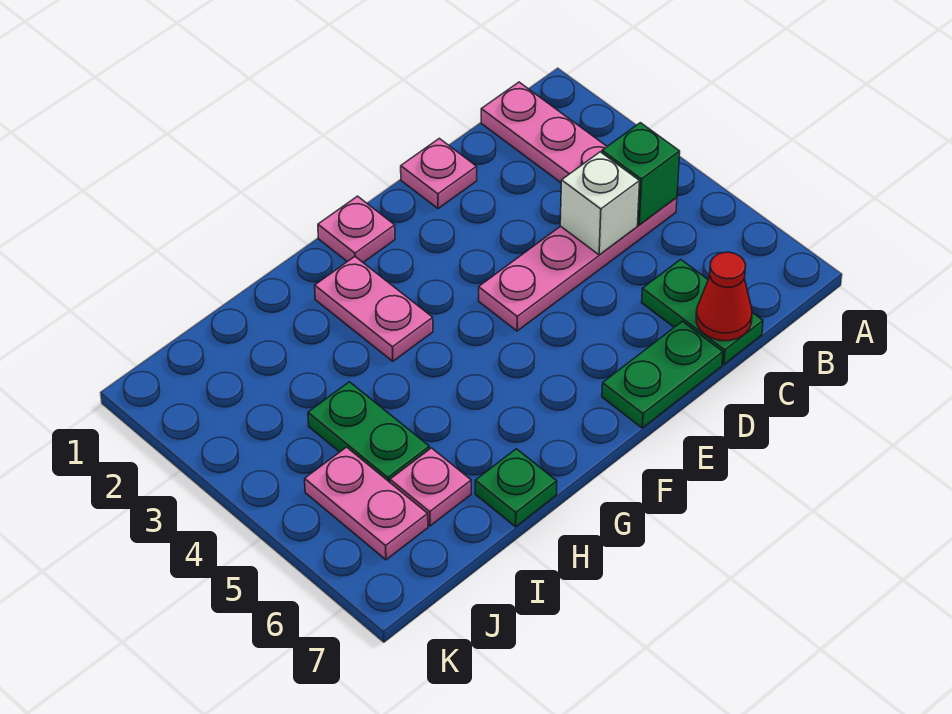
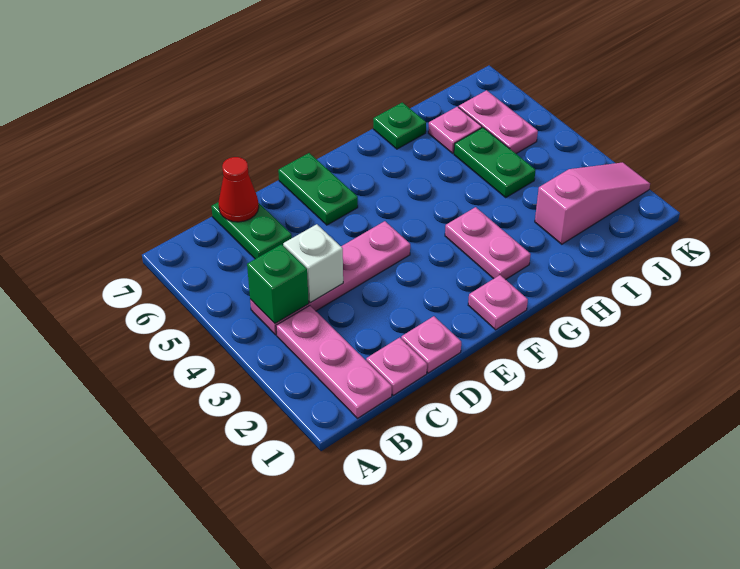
none -> pink 1x1 plate [366,337,427,395]
green 1x2 plate [602,321,723,428] -> green 1x2 plate turned to [278,153,358,225]
none -> pink 1x3 slope [535,162,650,244]

